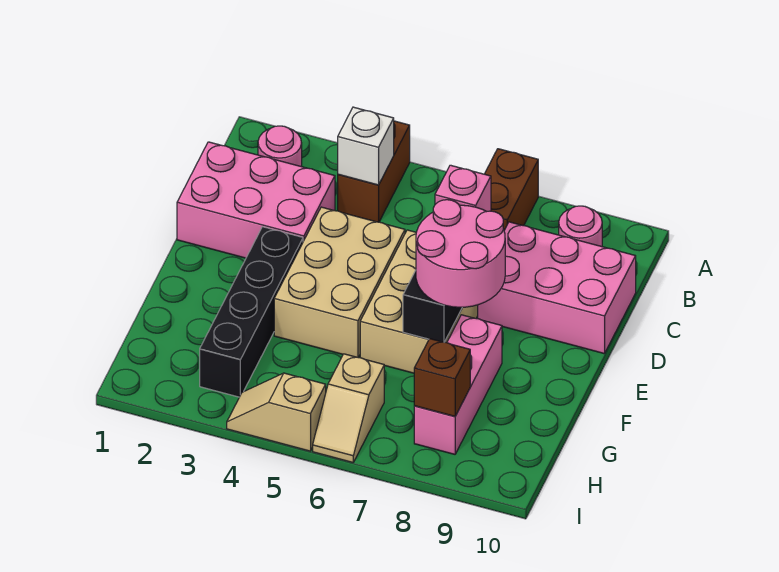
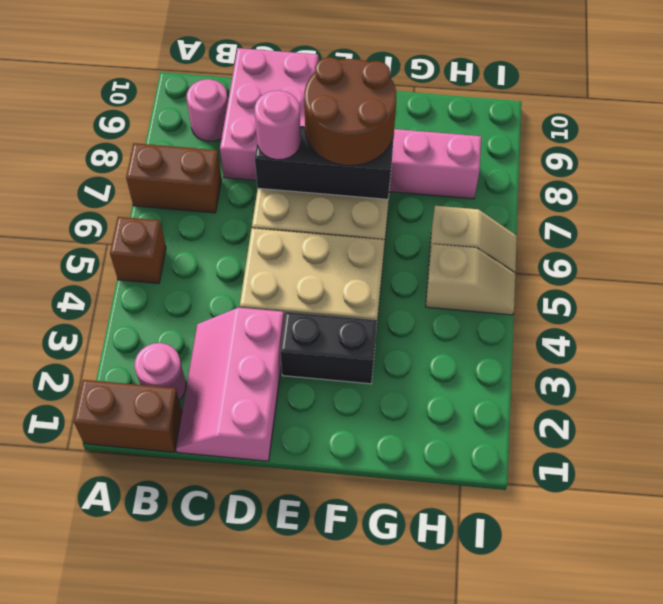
brown 1x2 brick [338,121,410,222] -> brown 1x2 brick moved to [74,380,182,452]
white 1x1 brick [338,107,394,185] -> none
pink 2x3 brick [177,142,335,258] -> pink 2x3 slope [176,308,284,461]
pink 1x1 brick [435,165,491,212] -> pink 1x1 round brick [255,90,301,160]
black 1x4 brick [200,227,303,397] -> black 1x2 brick [280,312,377,384]
pink 2x2 round brick [416,200,505,307] -> brown 2x2 round brick [304,57,396,166]
brown 1x1 brick [414,339,470,416] -> brown 1x1 brick moved to [110,217,166,284]
tan 1x2 slope [227,373,326,451] -> tan 1x2 slope turned to [426,244,515,315]

